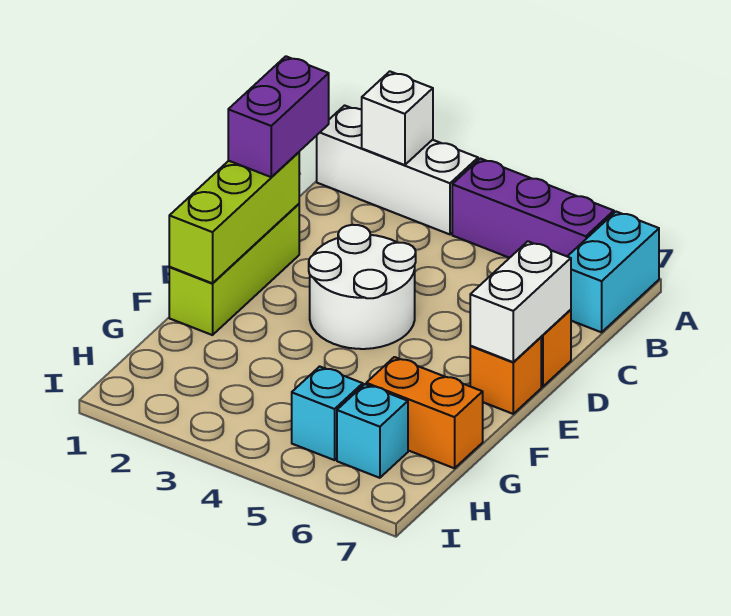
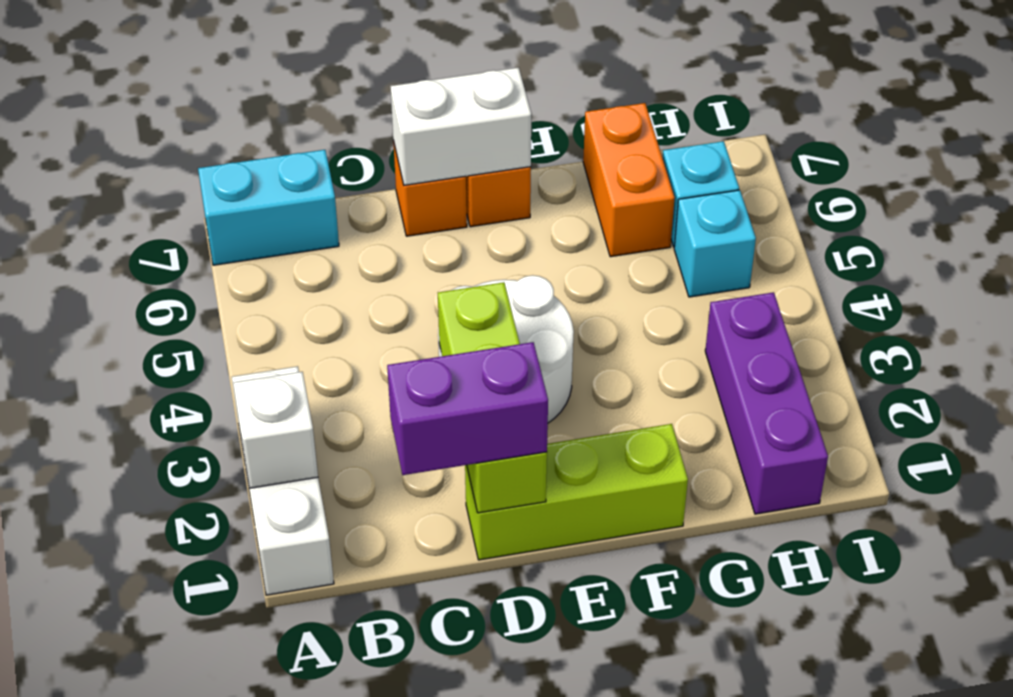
purple 1x3 brick [452,158,614,258] -> purple 1x3 brick moved to [705,292,828,514]
lime 1x3 brick [169,152,299,283] -> lime 1x3 brick turned to [438,282,547,513]

